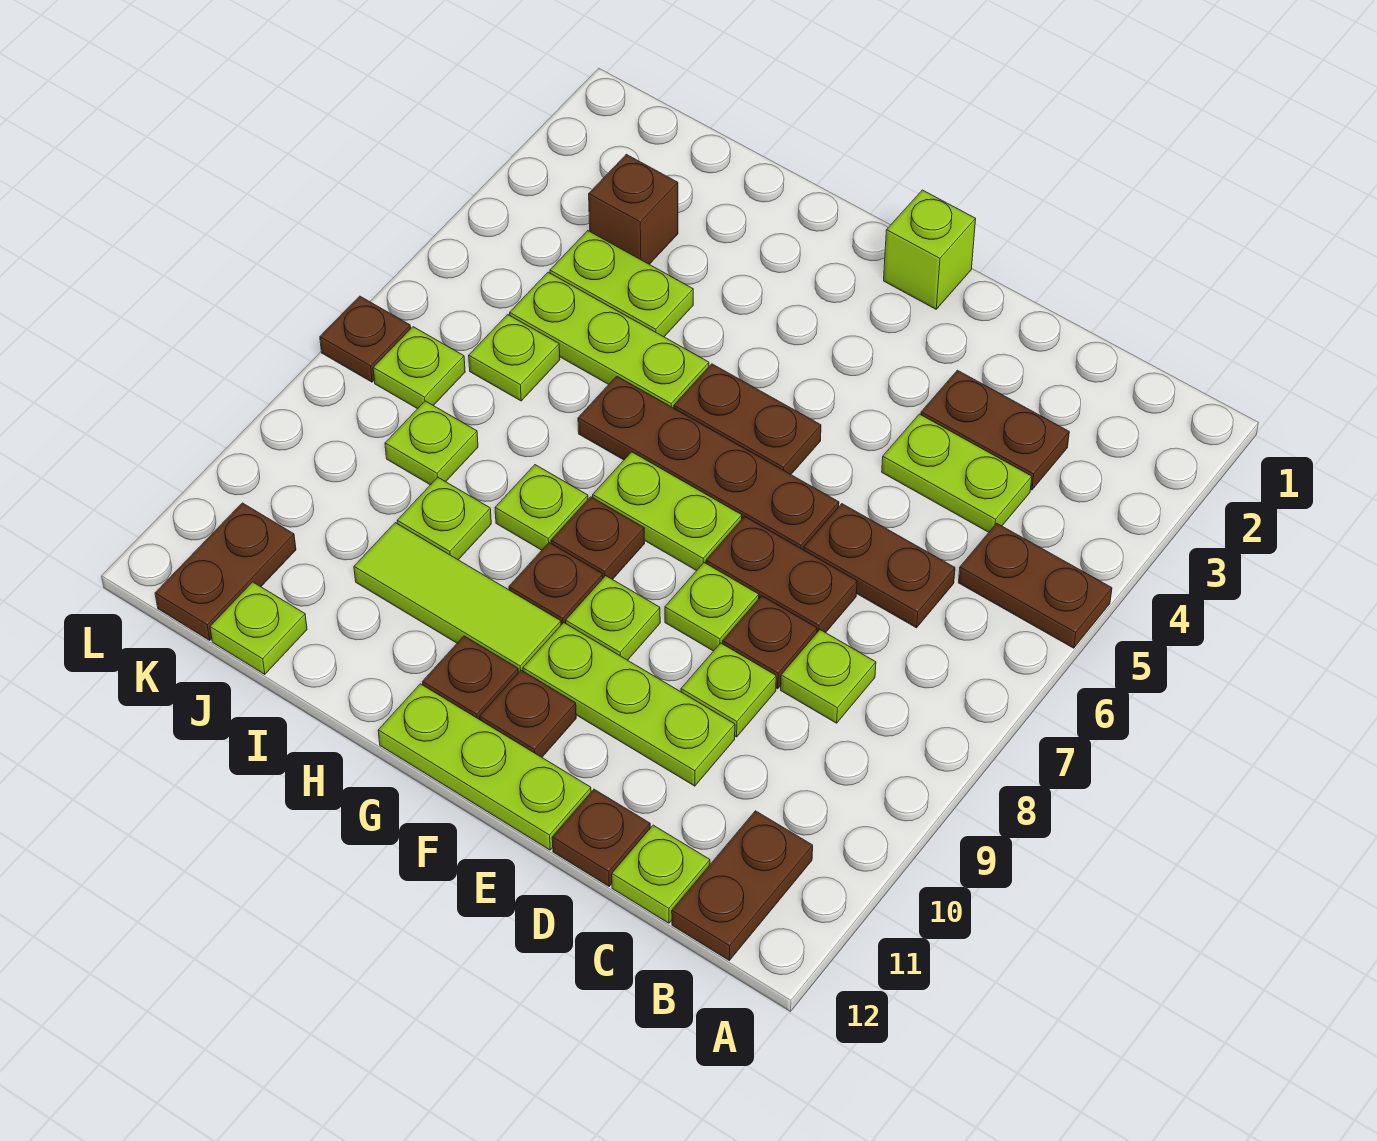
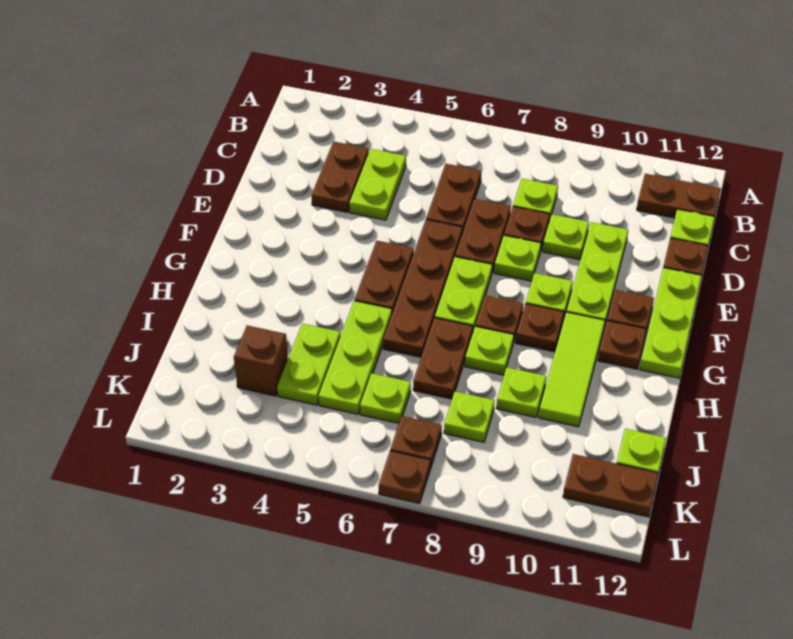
brown 1x2 plate [958,523,1112,648] -> brown 1x2 plate moved to [413,318,473,399]
lime 1x1 brick [884,190,976,309] -> none
lime 1x1 plate [373,327,465,409] -> brown 1x1 plate [390,416,442,466]

